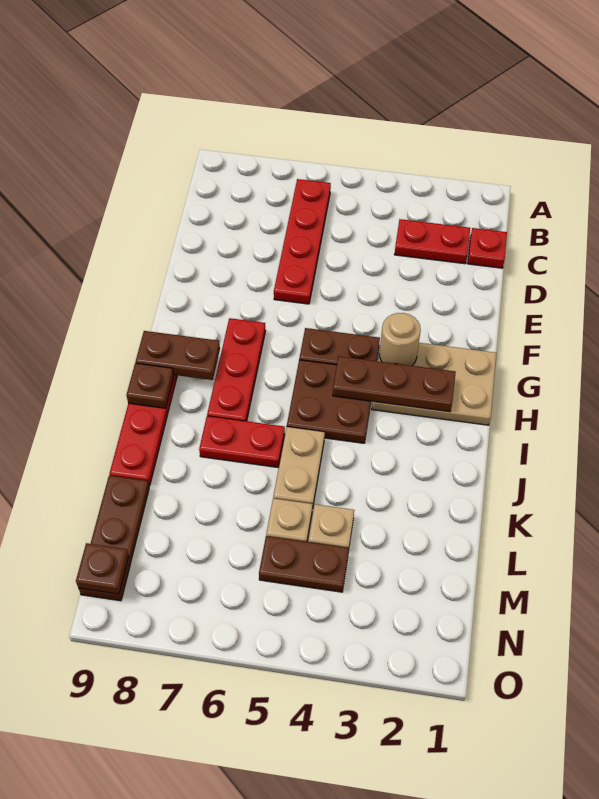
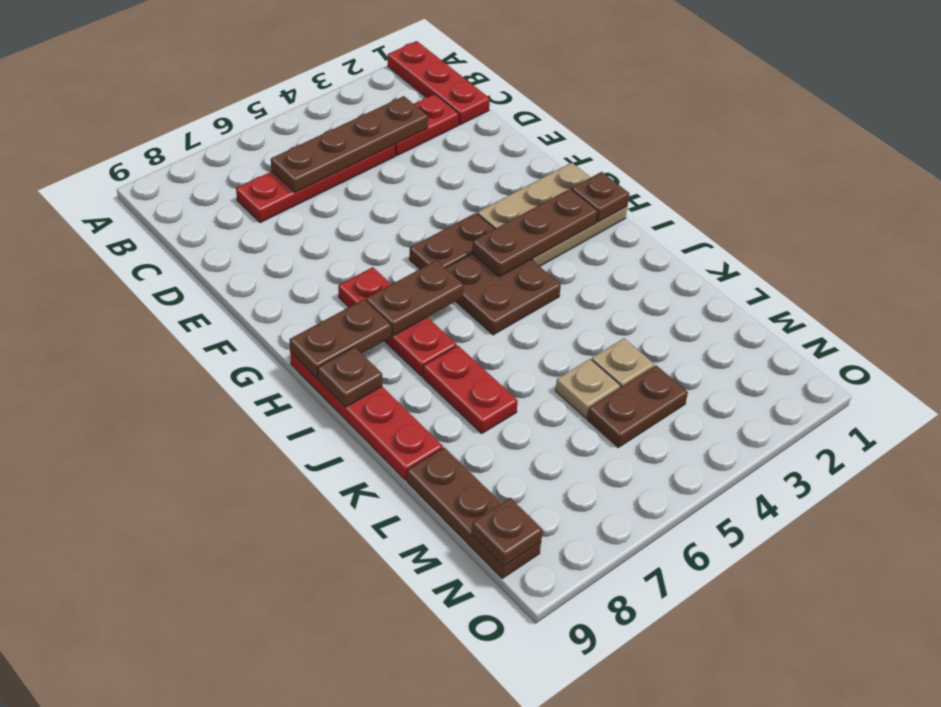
red 1x4 plate [274,179,331,304] -> red 1x4 plate turned to [236,145,395,223]
red 1x1 plate [468,228,507,268] -> red 1x3 plate [388,41,490,125]
none -> brown 1x4 plate [271,96,428,193]
tan 1x1 round brick [380,313,421,366] -> none
none -> brown 1x1 plate [572,172,629,222]
none -> brown 1x2 plate [366,260,464,336]
tan 1x2 plate [273,427,325,509] -> none
red 1x2 plate [199,416,285,467] -> red 1x2 plate turned to [423,346,518,433]

